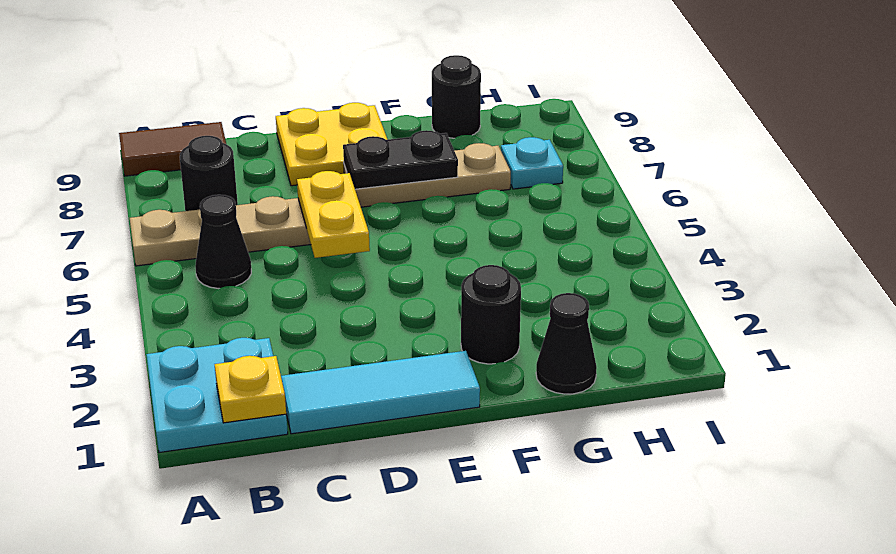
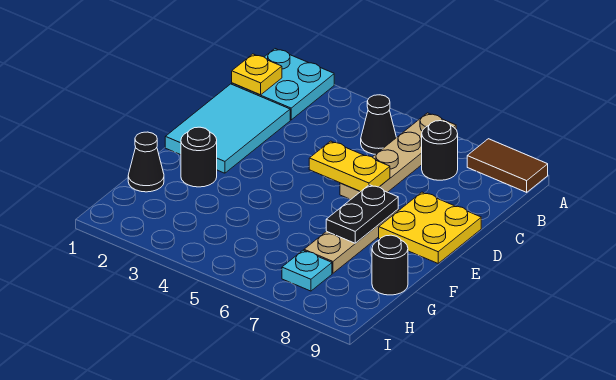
brown 1x2 tile [119,122,226,176] -> brown 1x2 tile turned to [467,139,548,192]
cyan 1x3 tile [281,351,480,434] -> cyan 2x3 tile [165,84,290,173]

